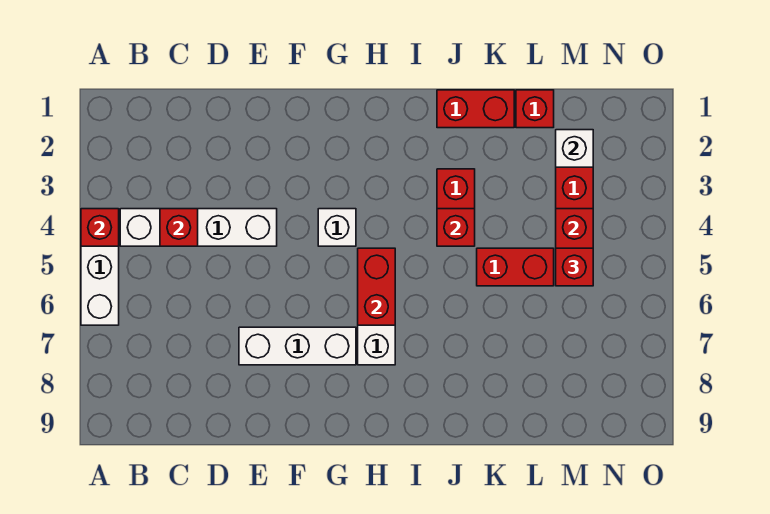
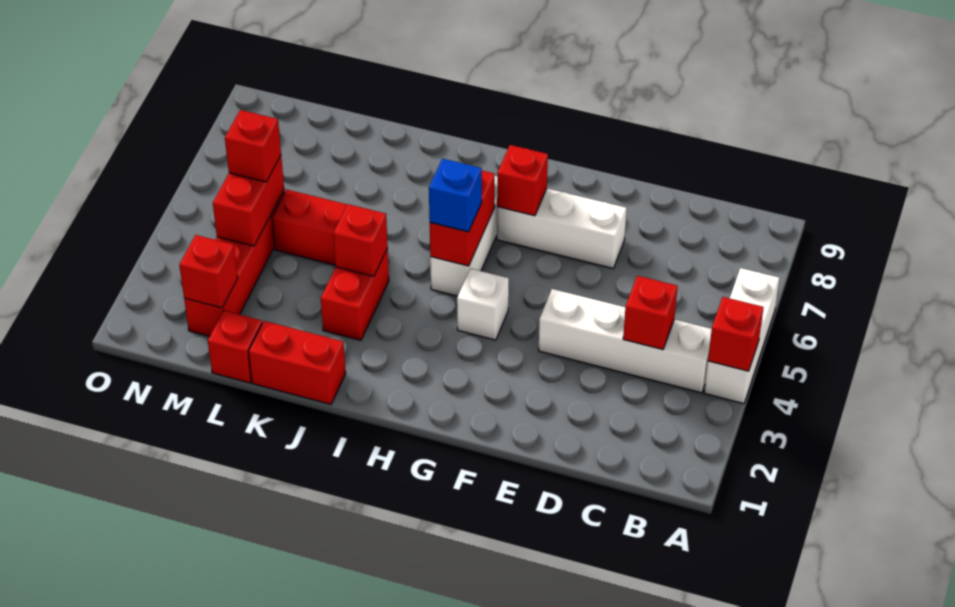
none -> red 1x1 brick [497,145,548,216]
none -> blue 1x1 brick [429,159,482,232]
white 1x1 brick [556,130,593,167] -> red 1x1 brick [179,235,238,308]

